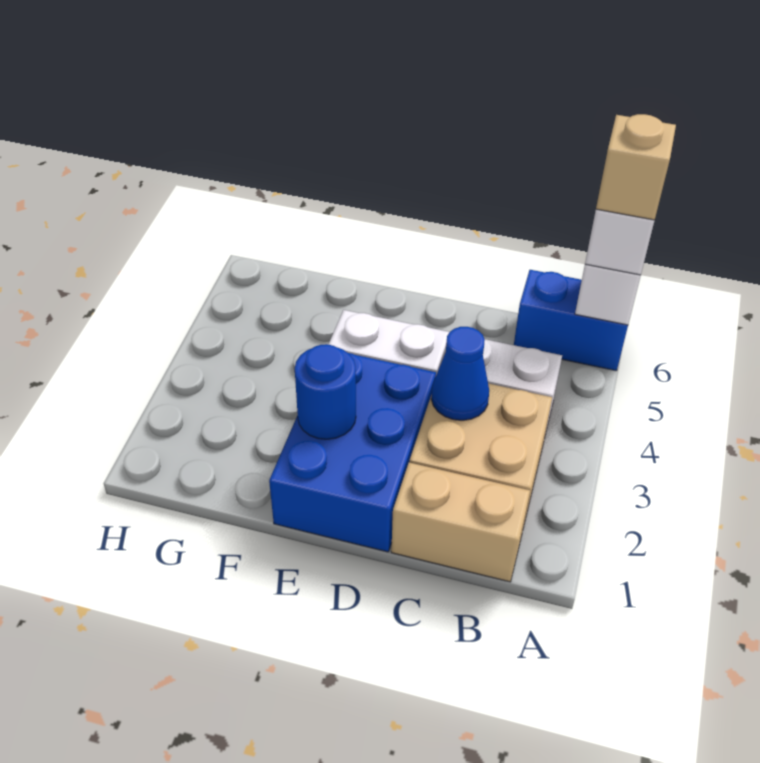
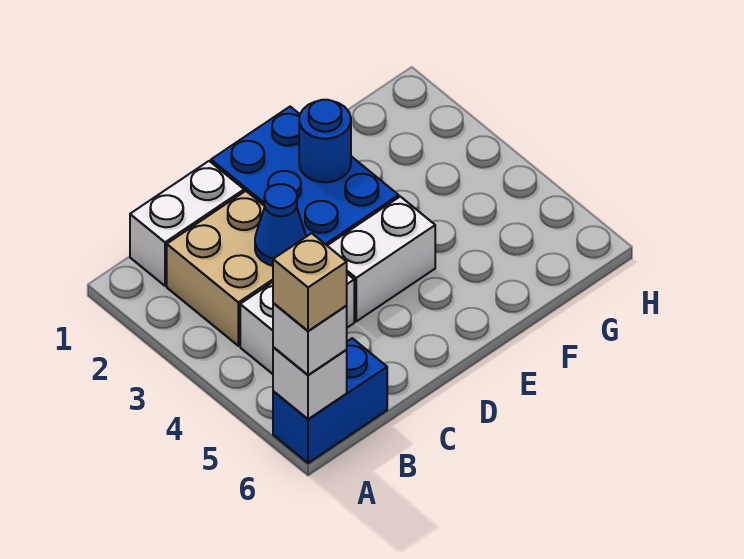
tan 1x2 brick [391,463,530,582] -> white 1x2 brick [130,161,244,286]

